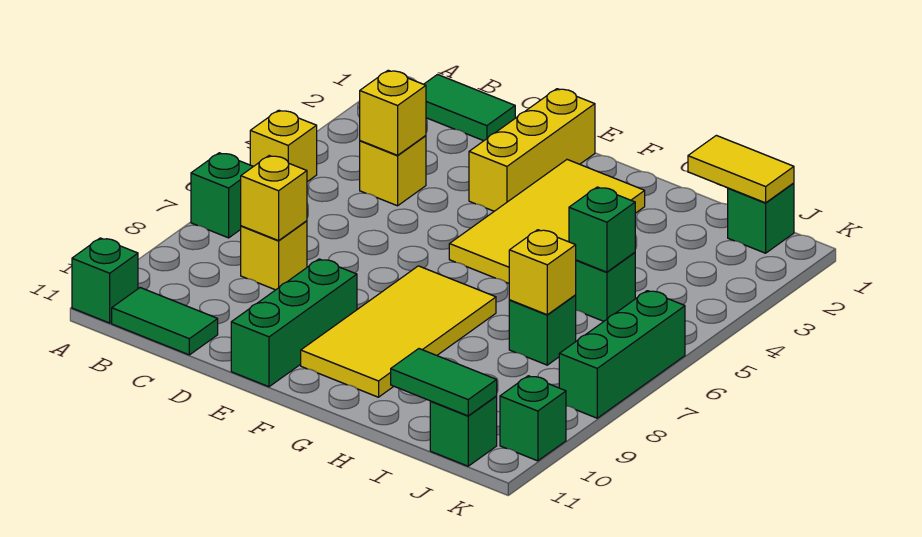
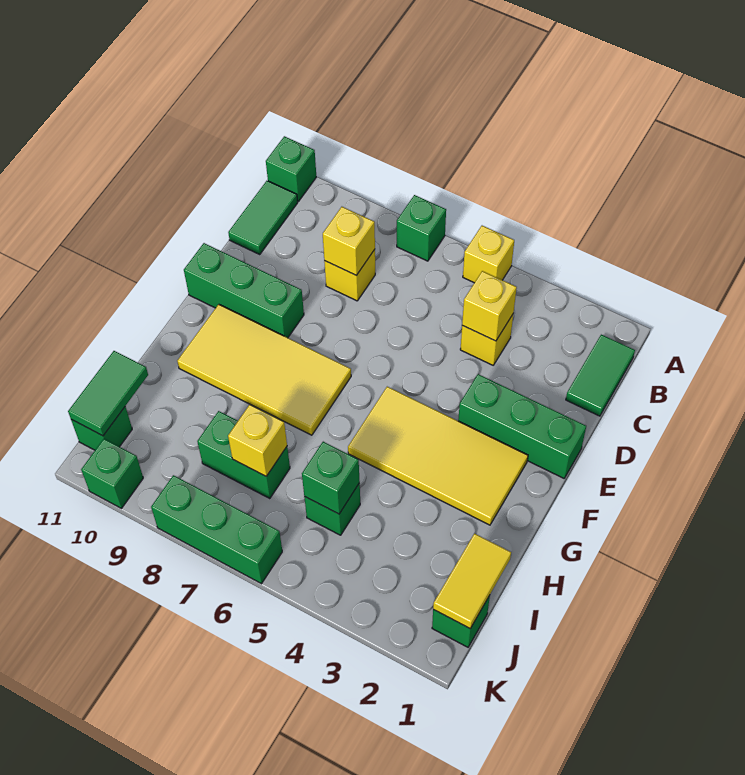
yellow 1x3 brick [469,89,595,211] -> green 1x3 brick [458,374,586,478]
green 1x1 brick [509,295,576,365] -> green 1x2 brick [197,411,290,498]

